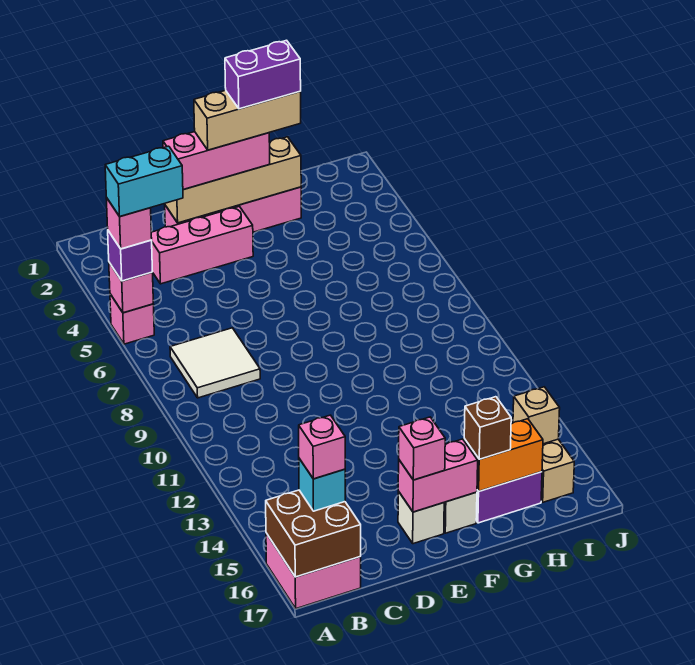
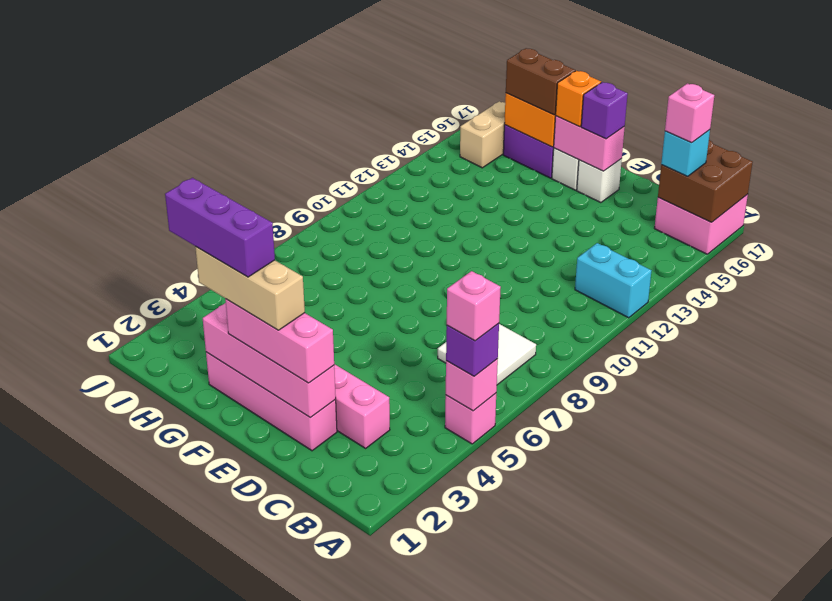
cyan 1x2 brick [105,146,183,216] -> cyan 1x2 brick moved to [575,243,651,318]
tan 1x4 brick [165,137,301,223] -> pink 1x4 brick [203,303,336,418]
pink 1x1 brick [399,417,446,480] -> purple 1x1 brick [581,82,628,139]
purple 1x2 brick [225,40,301,109] -> purple 1x3 brick [165,178,275,277]
none -> orange 1x1 brick [555,71,601,127]
brown 1x1 brick [464,397,511,459] -> brown 1x2 brick [506,49,575,115]
tan 1x1 brick [513,387,560,444] -> none

